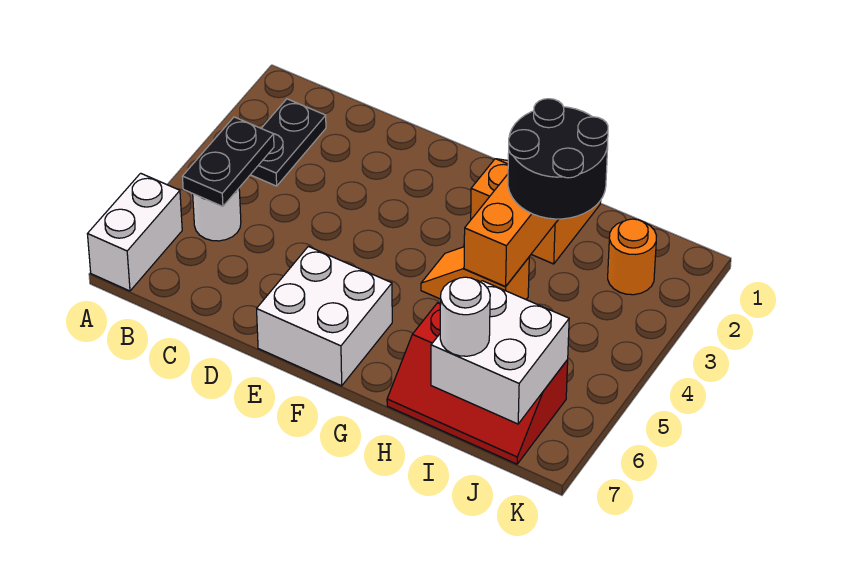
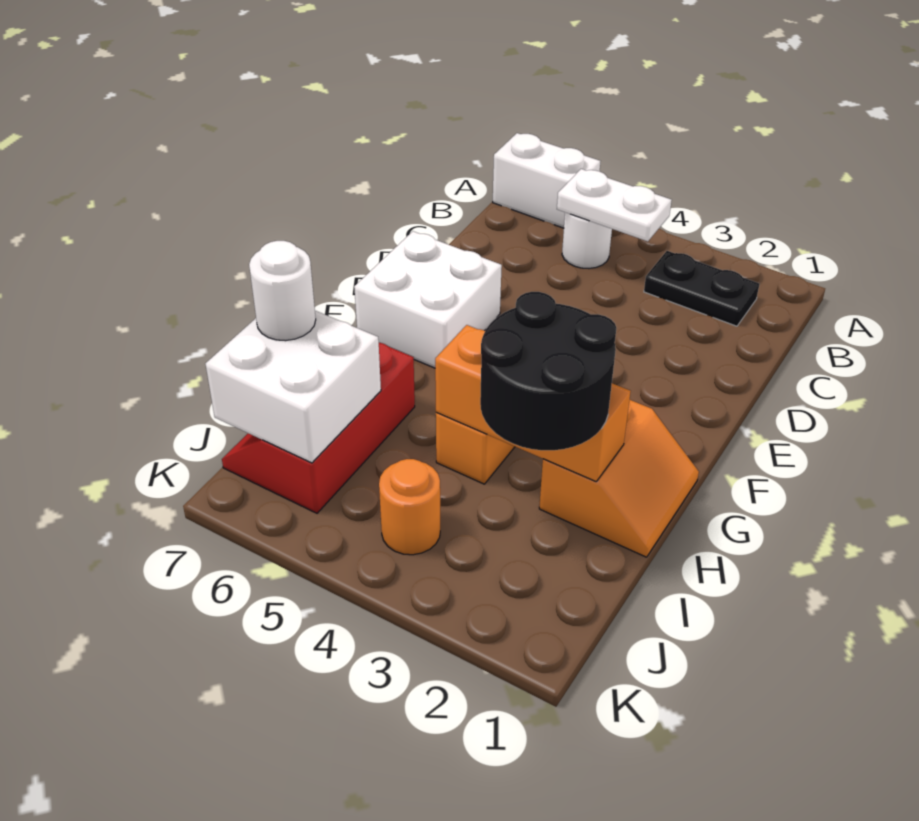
black 1x2 plate [182,117,274,206] -> white 1x2 plate [557,169,672,241]
orange 1x1 round brick [608,219,656,295] -> orange 1x1 round brick moved to [379,459,440,555]

